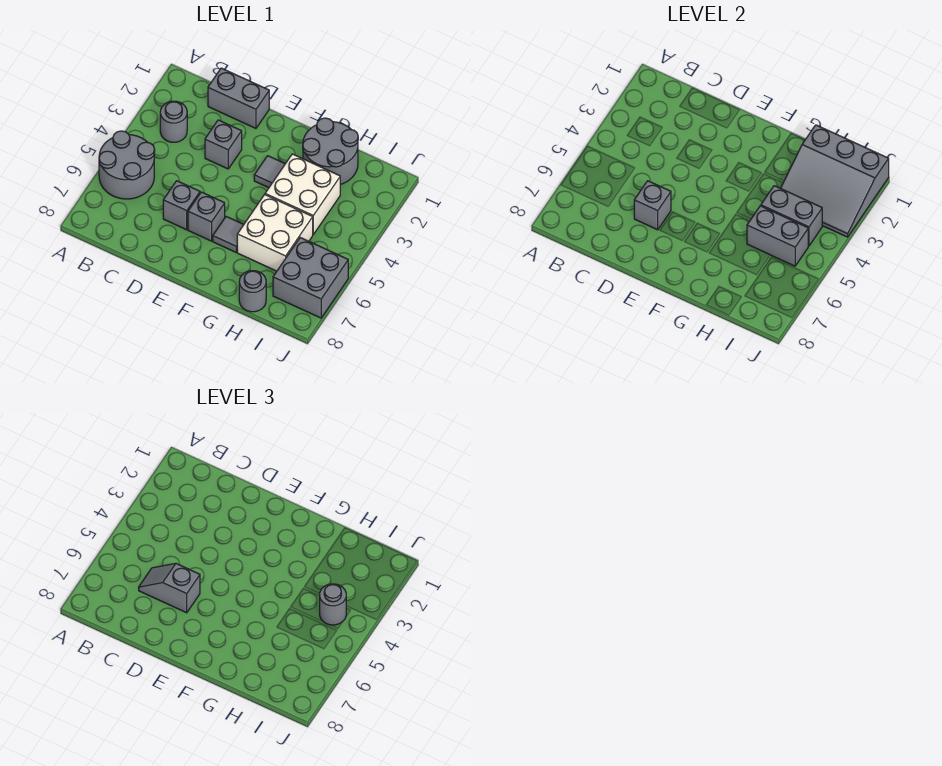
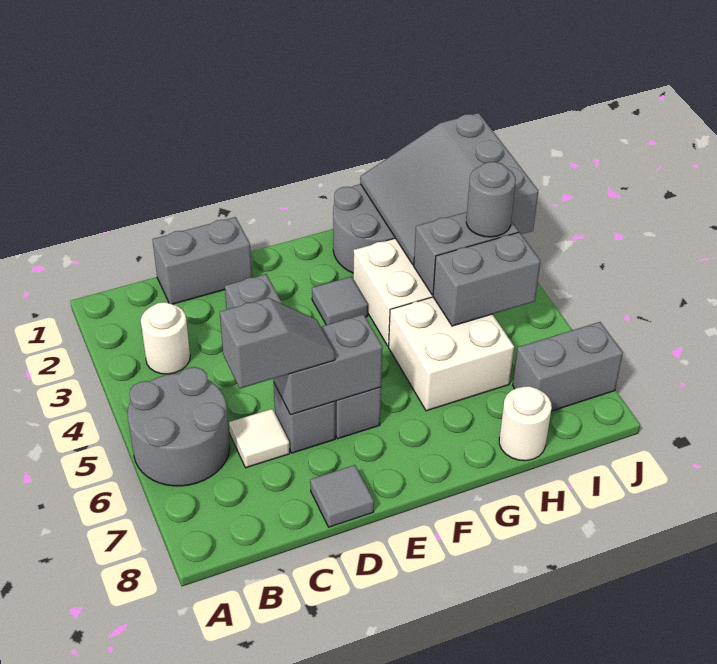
grey 1x1 round brick [160,101,187,142] -> white 1x1 round brick [141,302,190,374]
none -> white 1x1 tile [229,409,290,468]
grey 1x2 slope [139,563,200,613] -> grey 1x2 slope turned to [220,298,335,389]
grey 1x1 brick [634,181,671,230] -> grey 1x2 brick [274,314,383,415]
grey 1x1 tile [213,217,244,252] -> grey 1x1 tile moved to [310,465,374,527]
grey 3x3 slope [781,125,889,237] -> grey 3x3 slope turned to [360,113,538,265]
grey 1x1 round brick [239,271,266,312] -> white 1x1 round brick [499,386,552,461]
grey 2x2 brick [273,238,348,318] -> grey 1x2 brick [512,322,623,411]

